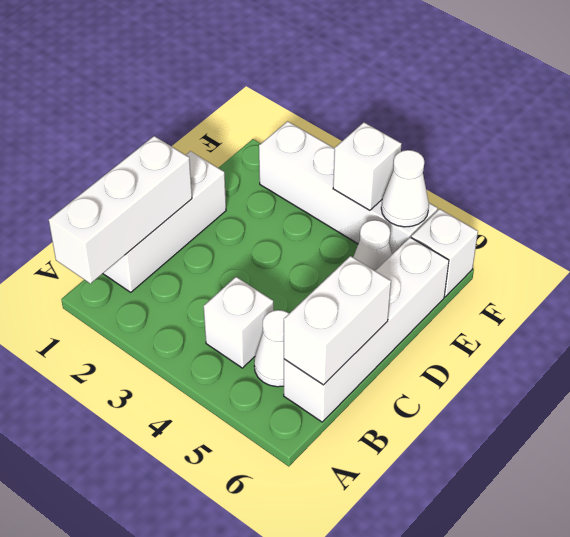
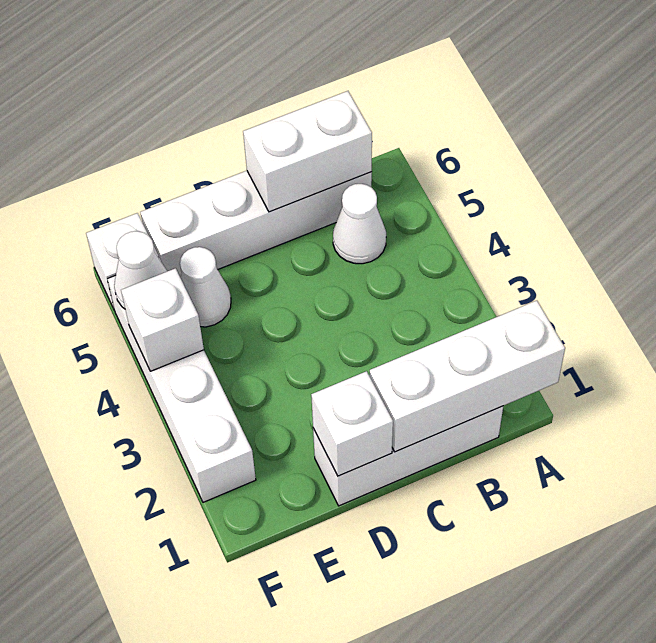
white 1x1 brick [204,277,273,368] -> white 1x1 brick moved to [311,371,393,476]

